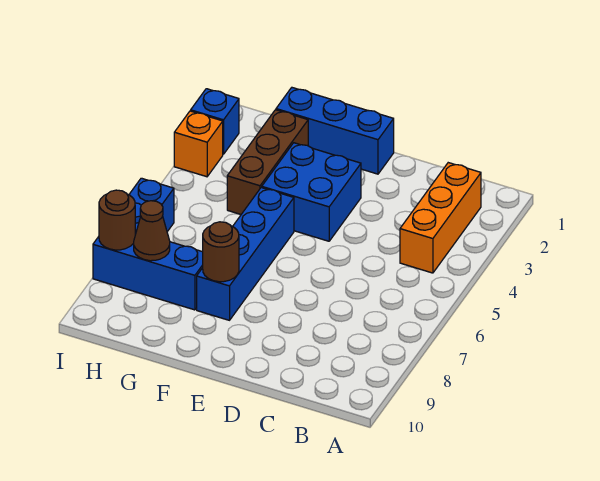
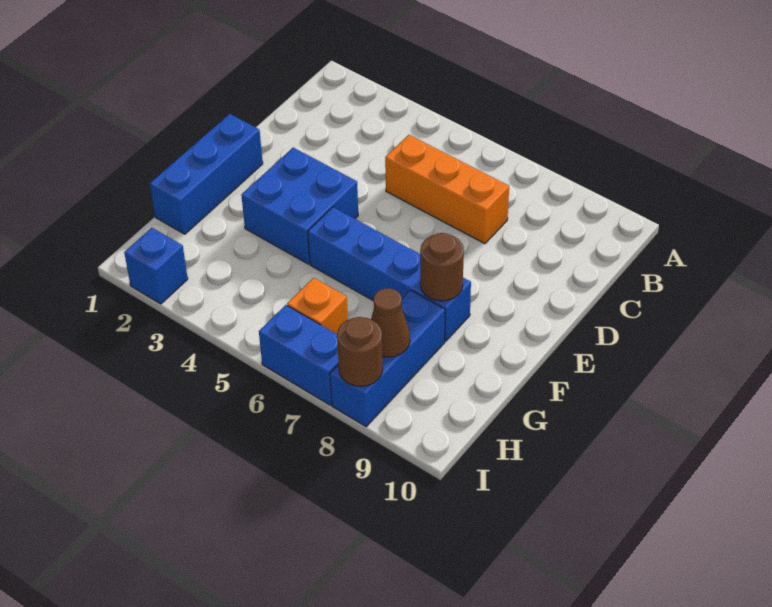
orange 1x3 brick [400,163,481,273] -> orange 1x3 brick moved to [385,135,509,244]
brown 1x3 brick [227,110,308,214] -> none
orange 1x1 brick [174,111,223,177] -> orange 1x1 brick moved to [287,278,348,334]

